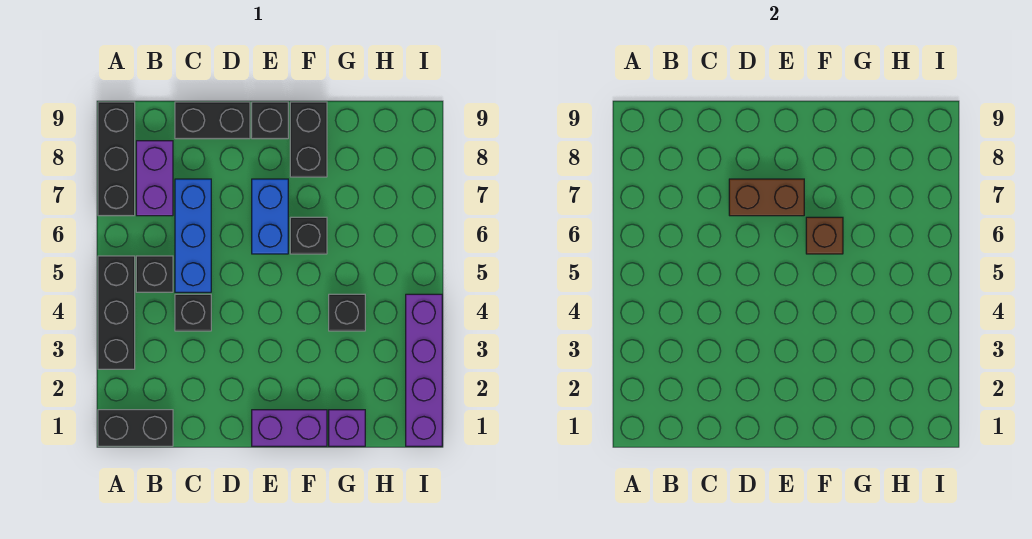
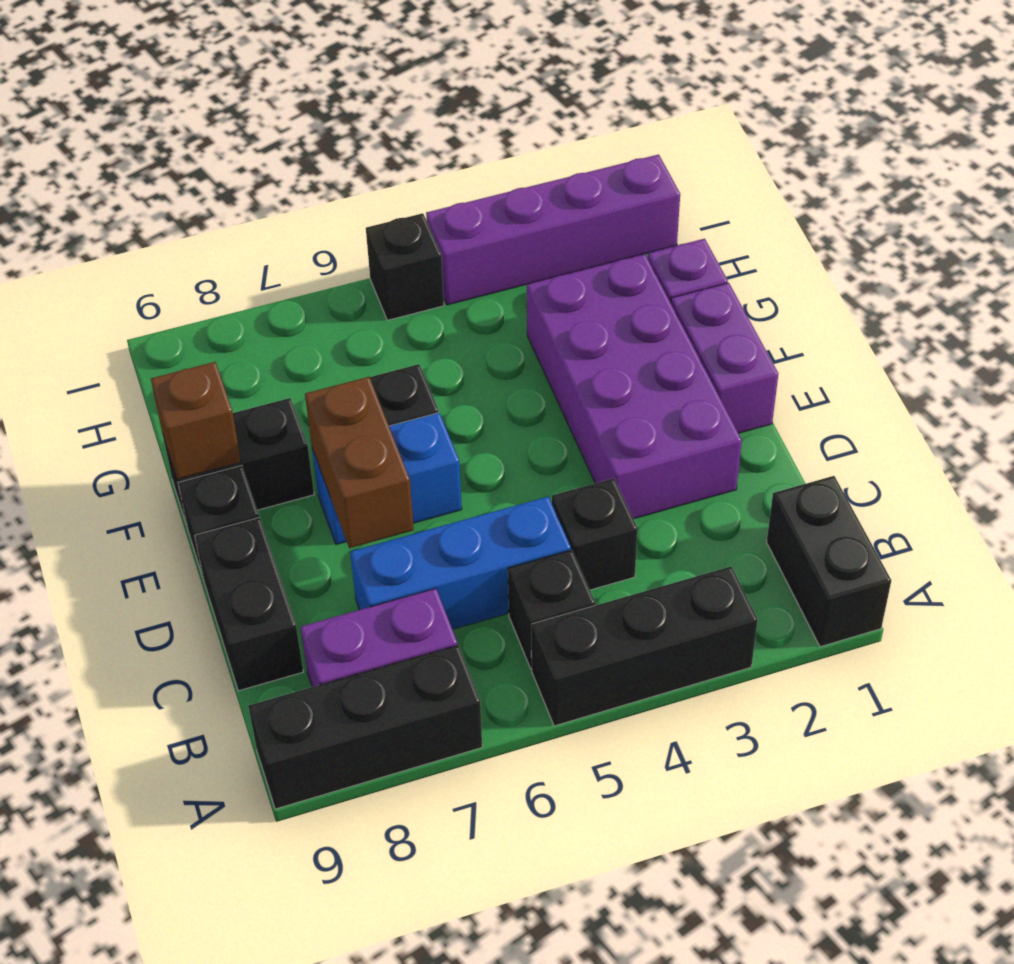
none -> purple 2x4 brick [527,254,742,519]
brown 1x1 brick [806,217,843,254] -> brown 1x1 brick moved to [151,362,241,479]
black 1x1 brick [329,294,365,331] -> black 1x1 brick moved to [366,213,444,320]

